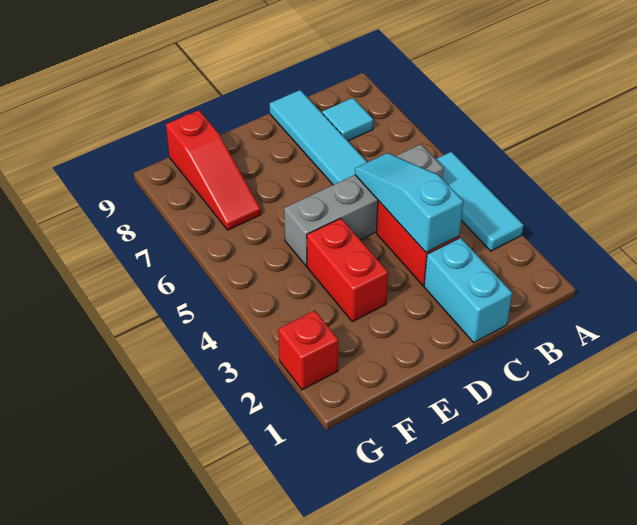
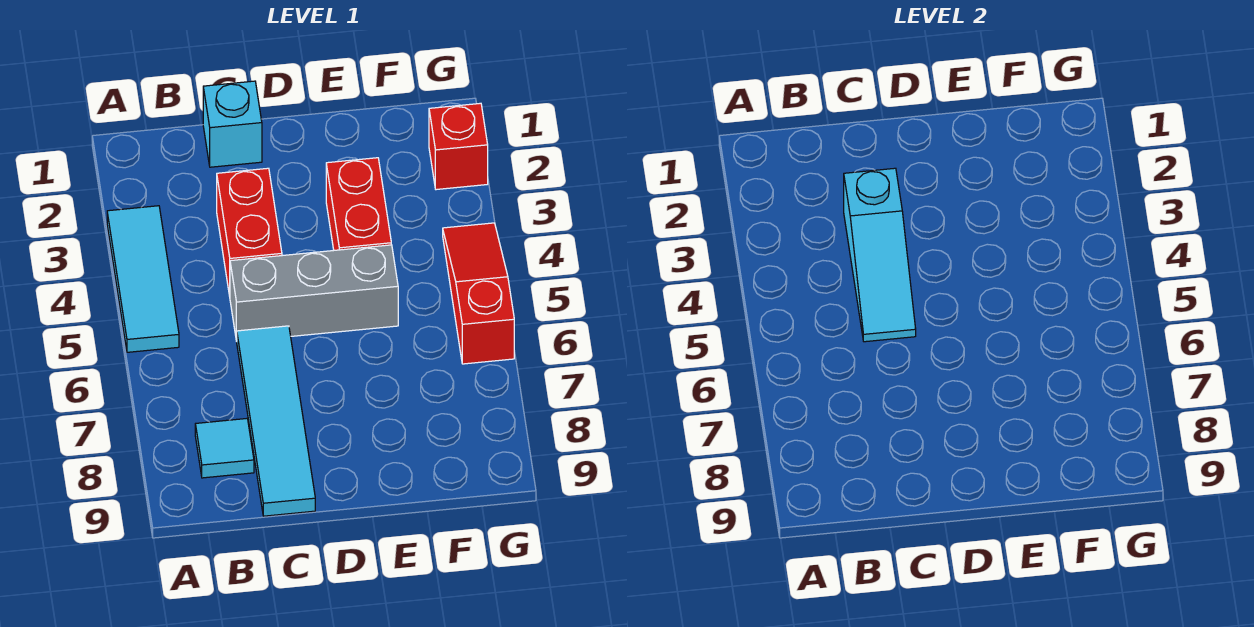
grey 1x4 brick [284,144,444,266] -> grey 1x3 brick [230,245,398,341]
cyan 1x2 brick [424,238,512,342] -> cyan 1x1 brick [203,81,262,167]
red 1x3 slope [166,110,261,230] -> red 1x3 slope moved to [443,223,514,364]

